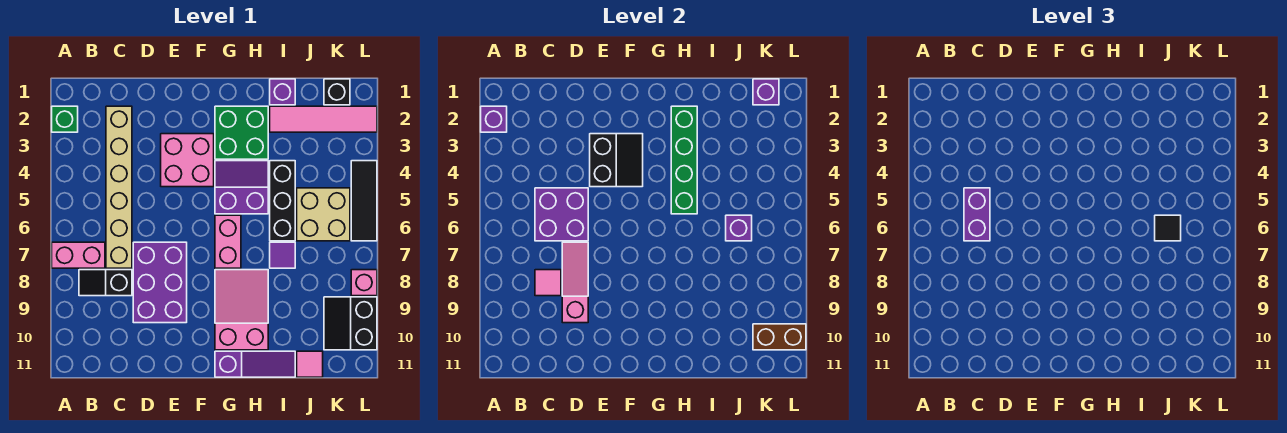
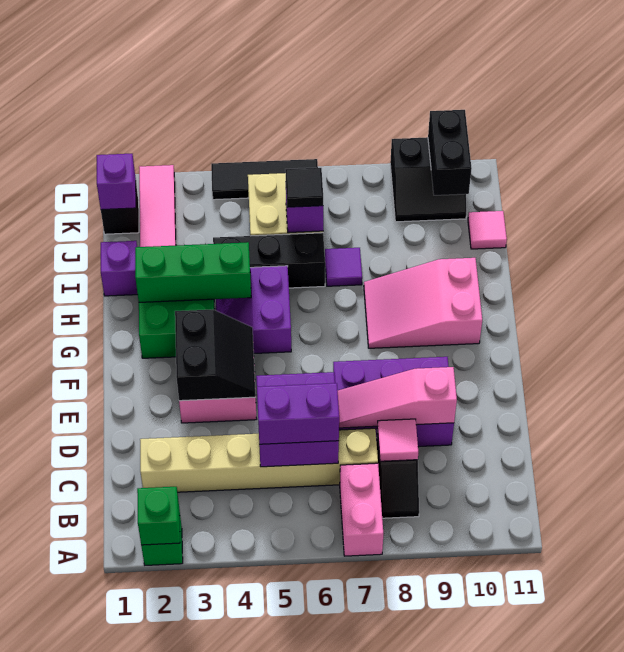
purple 1x1 brick [481,106,507,132] -> green 1x1 brick [137,487,180,545]
black 2x2 slope [590,134,643,187] -> black 2x2 slope turned to [175,309,255,401]
pink 1x2 brick [215,215,241,268] -> none
purple 1x3 slope [215,351,295,377] -> none
green 1x4 brick [671,106,697,214] -> green 1x3 brick [135,242,251,302]
brown 1x2 brick [753,324,806,350] -> black 1x2 brick [428,110,472,195]
pink 1x1 brick [351,270,377,296] -> none

